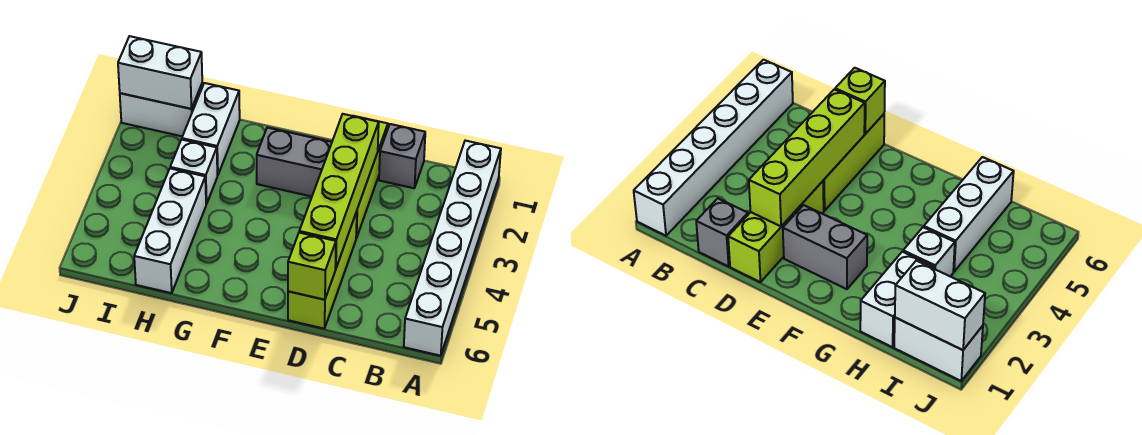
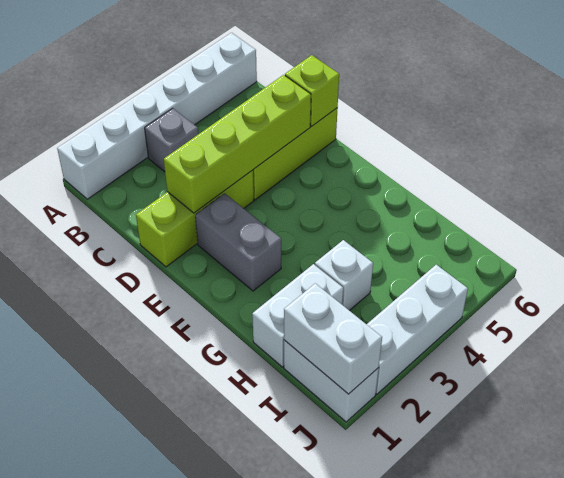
grey 1x1 brick [379,124,425,188] -> grey 1x1 brick moved to [145,108,198,172]
white 1x3 brick [134,169,206,293] -> white 1x3 brick moved to [367,265,468,394]

